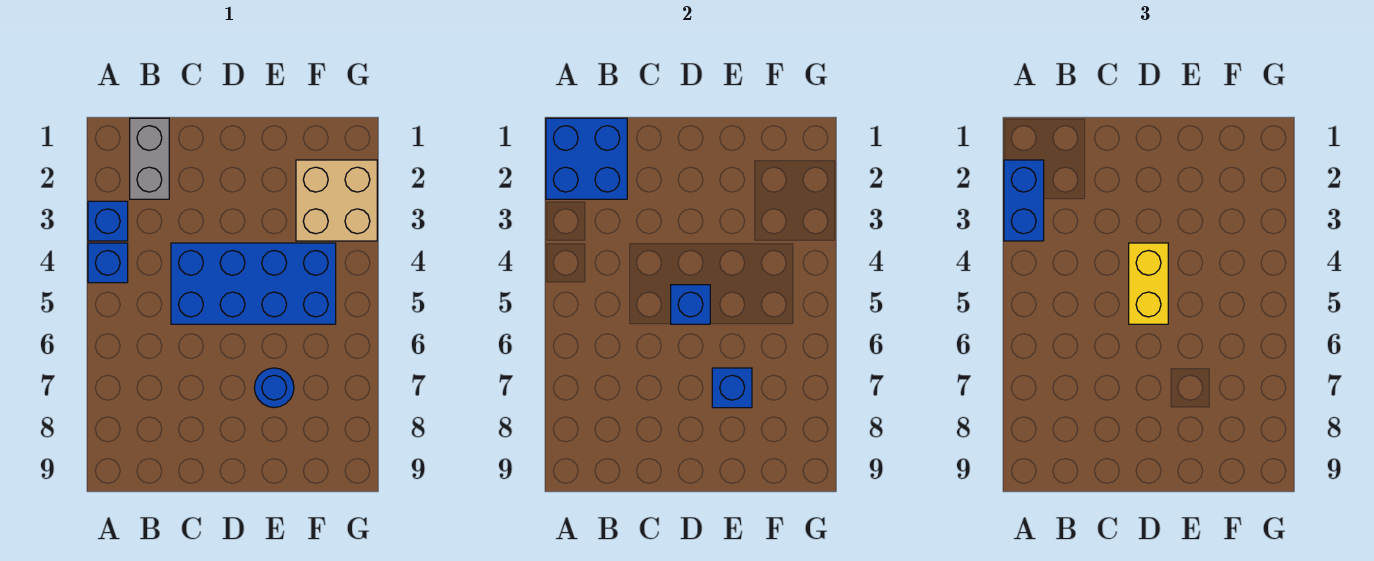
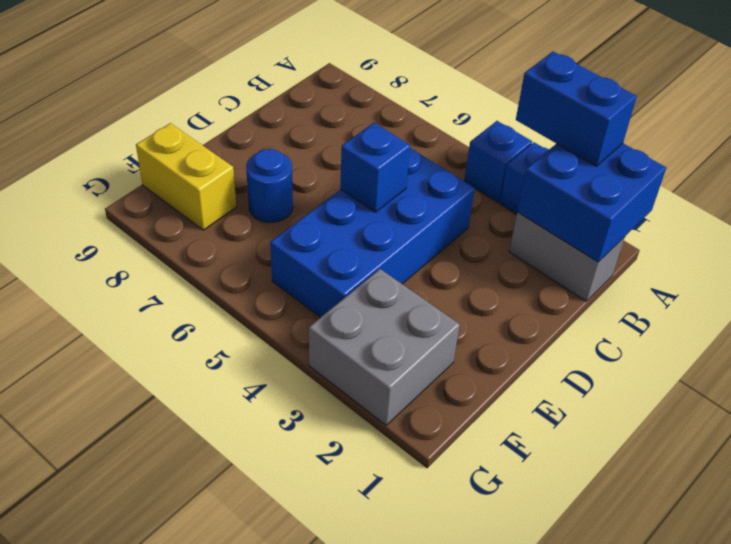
yellow 1x2 brick [1129,243,1168,324] -> yellow 1x2 brick moved to [136,123,236,230]
blue 1x1 brick [712,368,752,408] -> none
tan 2x2 brick [296,160,377,241] -> grey 2x2 brick [309,269,460,425]

